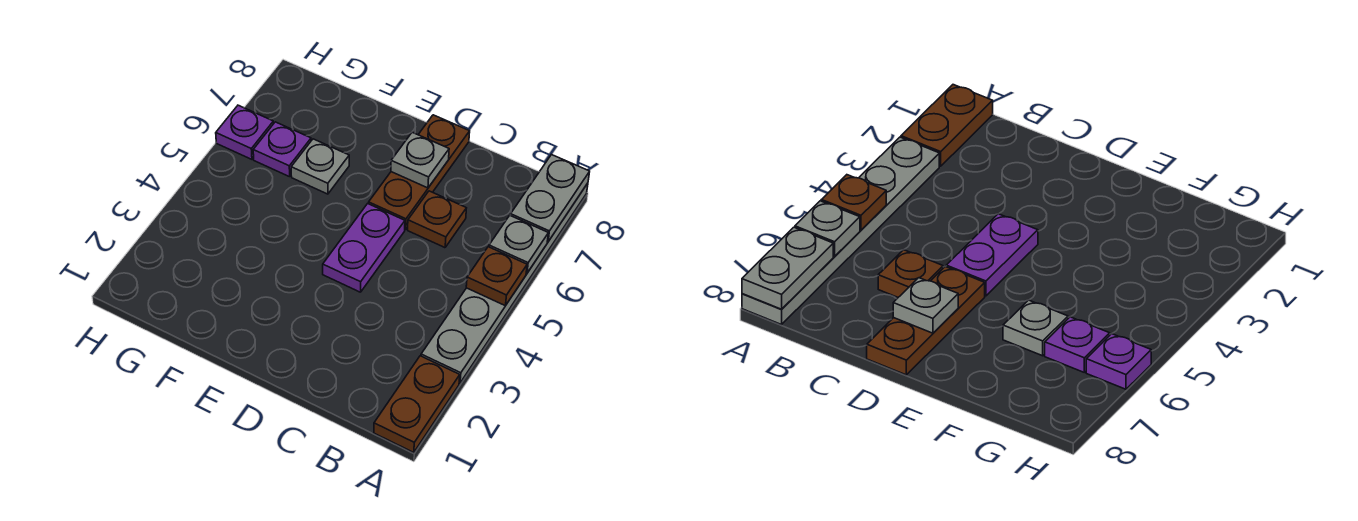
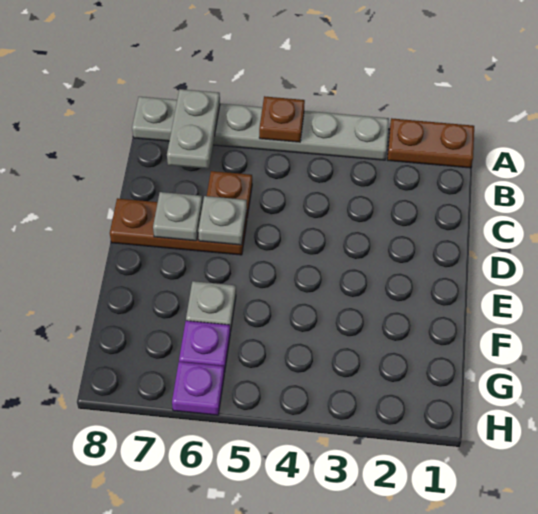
grey 1x1 plate [489,215,548,273] -> grey 1x1 plate moved to [198,196,247,245]
grey 1x2 plate [511,155,590,242] -> grey 1x2 plate turned to [167,89,220,169]
purple 1x2 plate [323,204,405,292] -> none

